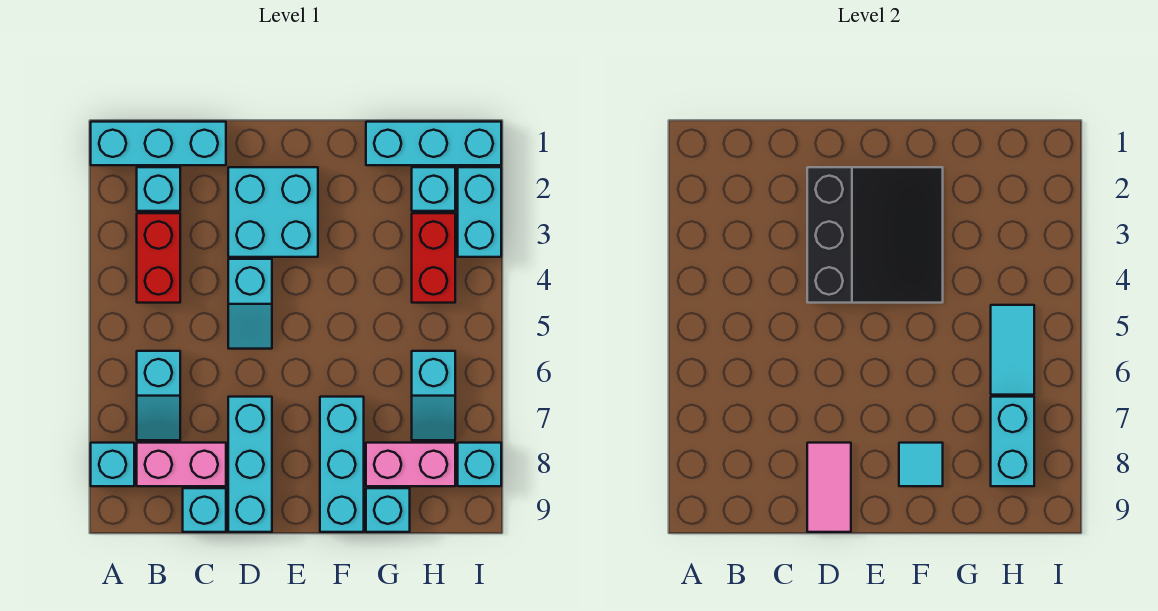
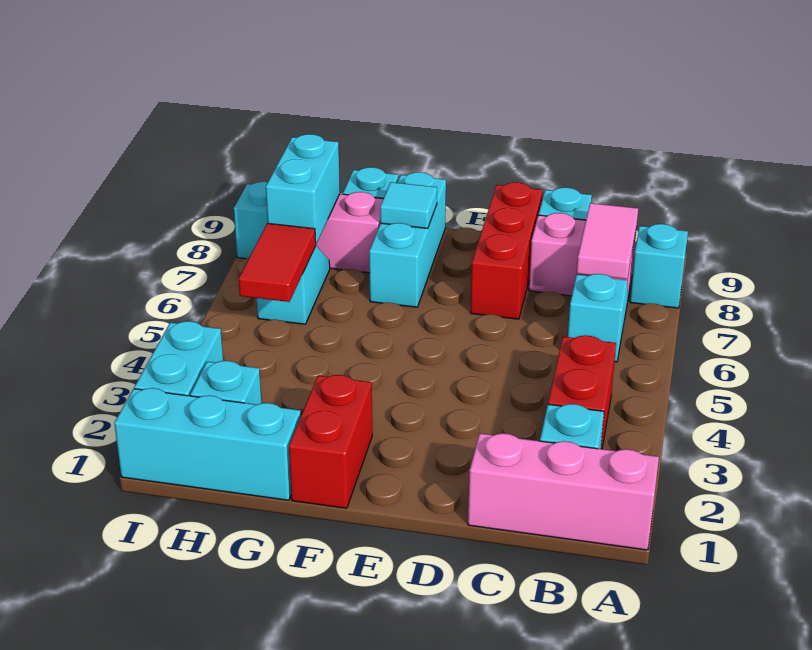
cyan 1x3 brick [91,122,226,165] -> pink 1x3 brick [468,433,659,550]
cyan 2x2 brick [228,167,318,257] -> none
black 3x3 slope [807,167,943,303] -> none
cyan 1x2 slope [228,259,272,349] -> none
cyan 1x3 brick [228,397,272,532] -> red 1x3 brick [470,182,543,319]
pink 1x2 tile [807,443,851,532] -> pink 1x2 tile moved to [577,203,638,279]
red 1x2 brick [412,213,455,303] -> red 1x2 brick moved to [289,375,372,508]
cyan 1x2 tile [991,305,1034,395] -> red 1x2 tile [239,223,316,302]

